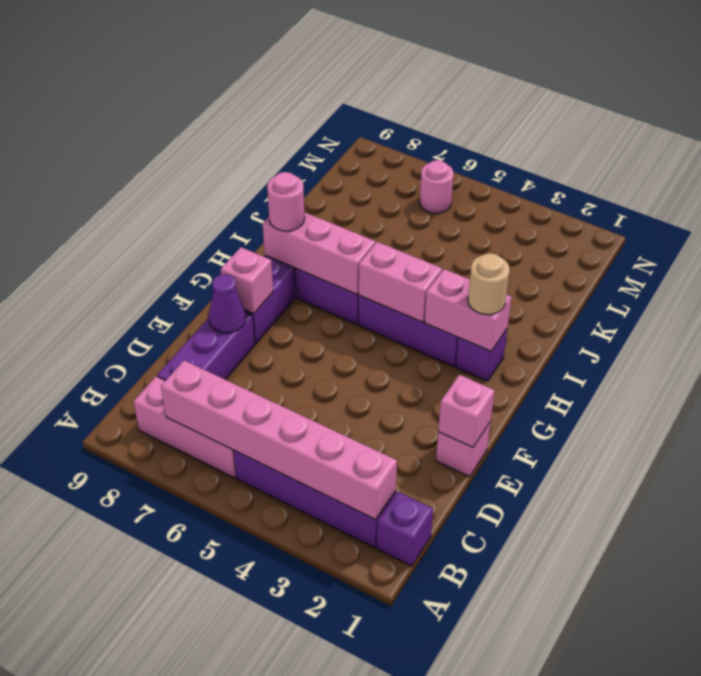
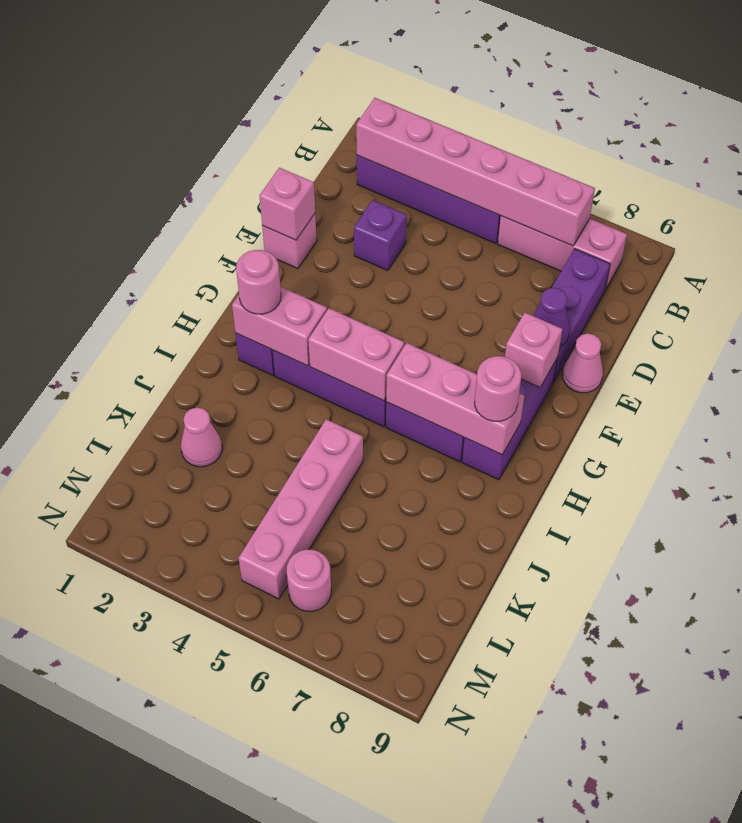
purple 1x1 brick [377,492,433,566] -> purple 1x1 brick moved to [354,200,407,271]
none -> pink 1x1 cone [562,333,603,393]
tan 1x1 round brick [468,253,509,315] -> pink 1x1 round brick [236,250,281,314]
none -> pink 1x4 brick [239,419,363,599]
none -> pink 1x1 cone [181,408,222,467]

